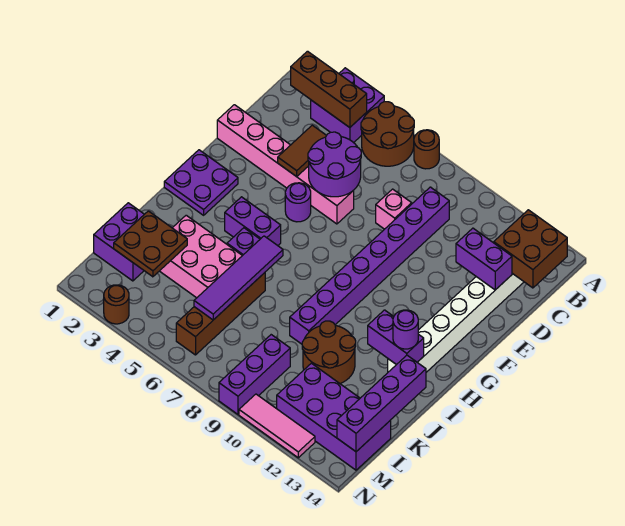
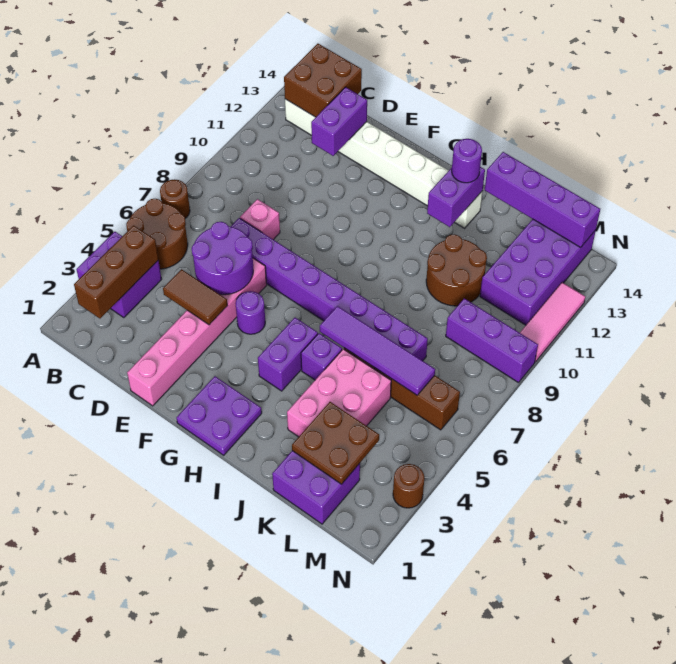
purple 1x8 brick [290,187,449,344] -> purple 1x8 brick moved to [231,218,428,361]

